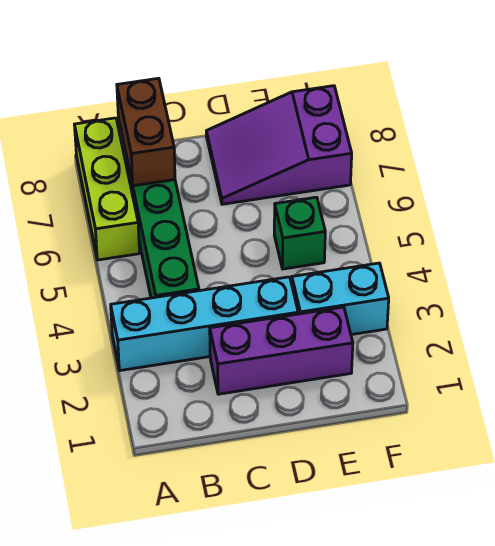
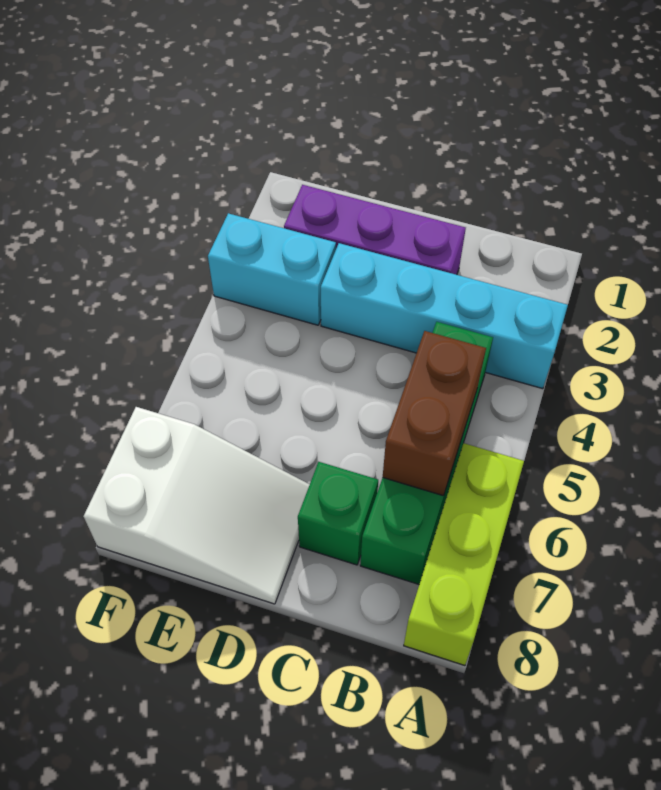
brown 1x2 brick [117,78,175,186] -> brown 1x2 brick moved to [383,331,486,496]
purple 2x3 slope [206,86,352,204] -> white 2x3 slope [84,407,310,604]
green 1x1 brick [274,197,325,269] -> green 1x1 brick moved to [298,462,378,565]

